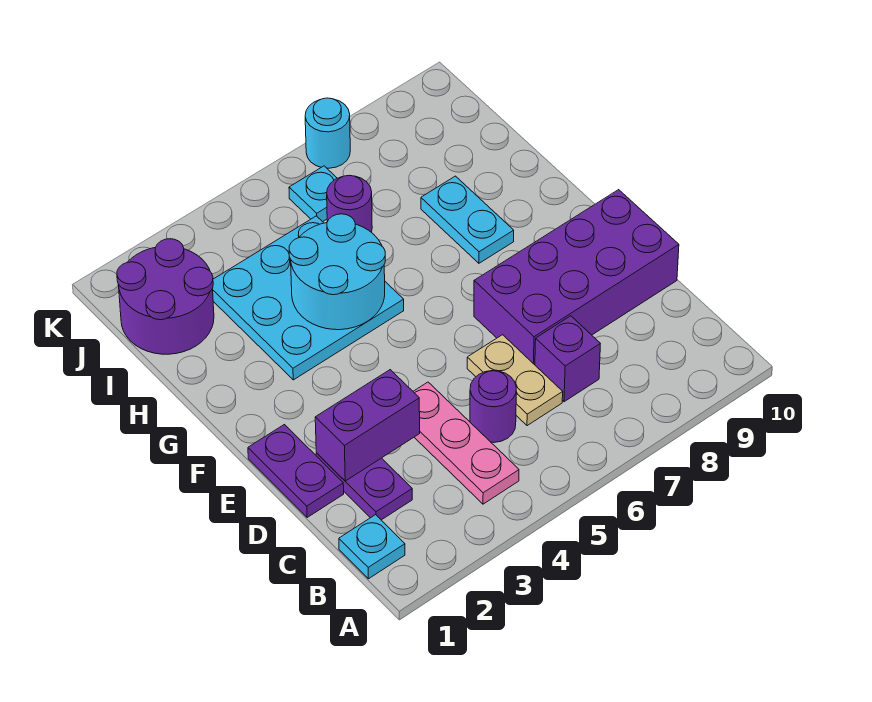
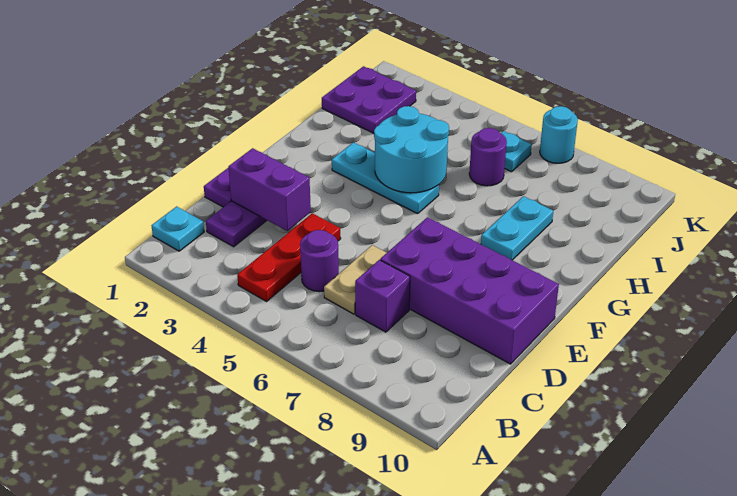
pink 1x3 plate [413,382,519,504] -> red 1x3 plate [237,213,341,301]
cyan 3x3 plate [213,216,404,380] -> cyan 1x3 plate [332,142,439,214]
purple 2x2 round brick [117,239,214,354] -> purple 2x2 plate [322,66,416,133]

